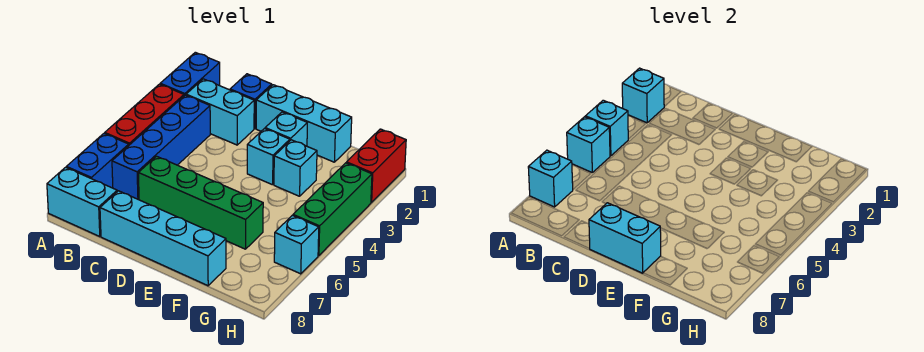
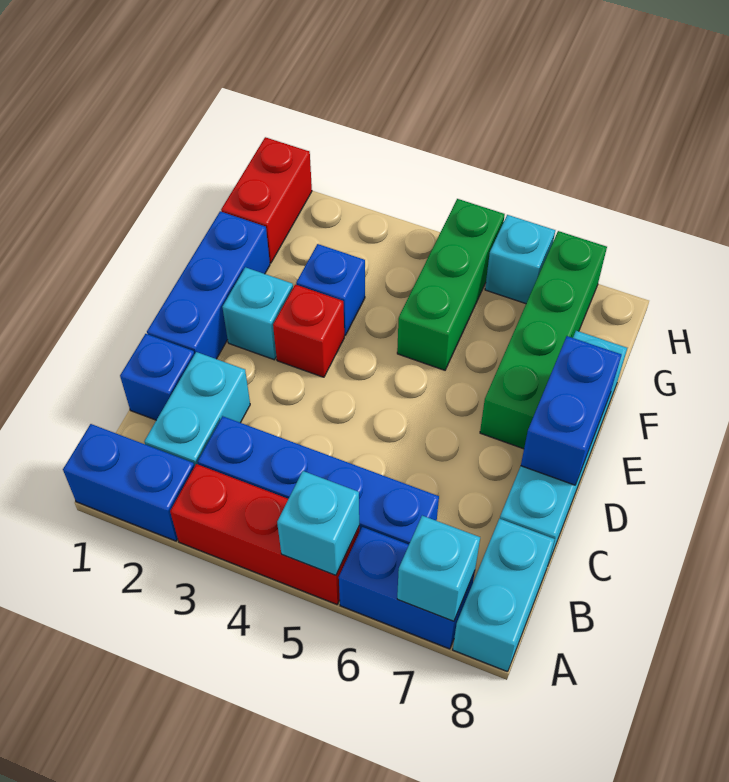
cyan 1x1 brick [622,68,664,123] -> none
cyan 1x1 brick [585,100,628,156] -> none
green 1x4 brick [138,156,263,249] -> green 1x4 brick moved to [480,231,607,449]
cyan 1x3 brick [256,85,352,162] -> blue 1x3 brick [147,211,270,359]
cyan 1x2 brick [589,203,661,273] -> blue 1x2 brick [521,336,621,485]
cyan 1x1 brick [247,129,290,185] -> red 1x1 brick [273,285,344,377]
cyan 1x1 brick [274,140,317,196] -> blue 1x1 brick [296,244,365,335]
red 1x2 brick [347,129,406,202] -> red 1x2 brick turned to [221,137,312,263]
green 1x3 brick [293,163,372,256] -> green 1x3 brick turned to [397,199,505,370]

